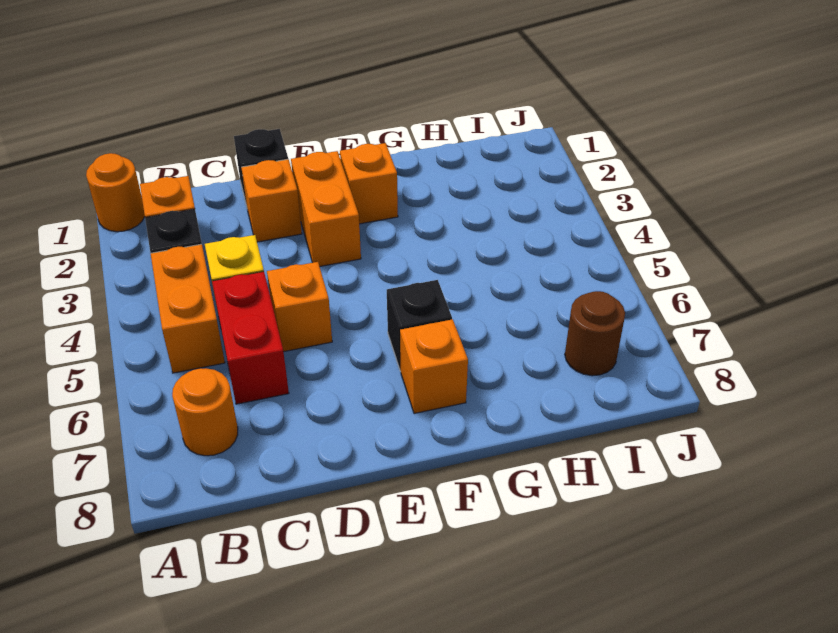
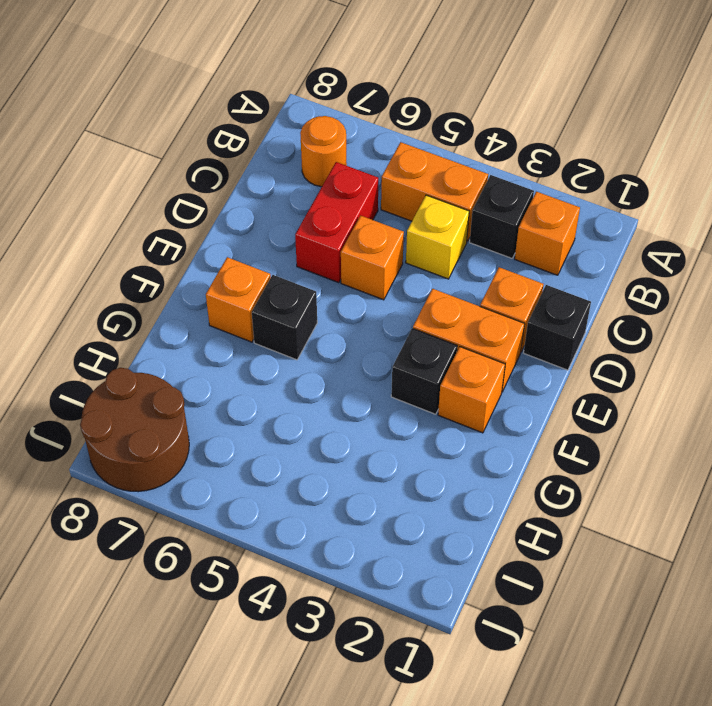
orange 1x1 round brick [86,153,145,232] -> none
red 1x2 brick [212,272,289,404] -> red 1x2 brick turned to [295,162,378,283]
none -> black 1x1 brick [391,328,457,414]
brown 1x1 round brick [565,291,625,376] -> brown 2x2 round brick [80,368,189,492]

